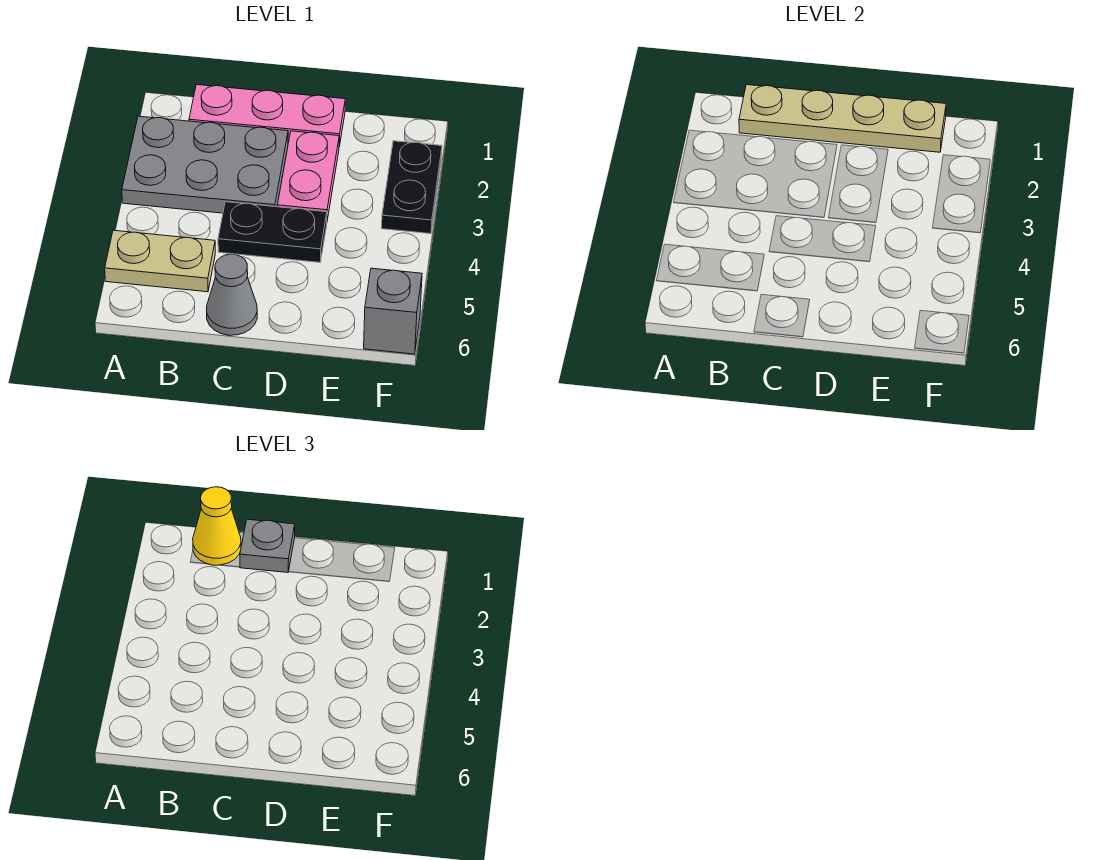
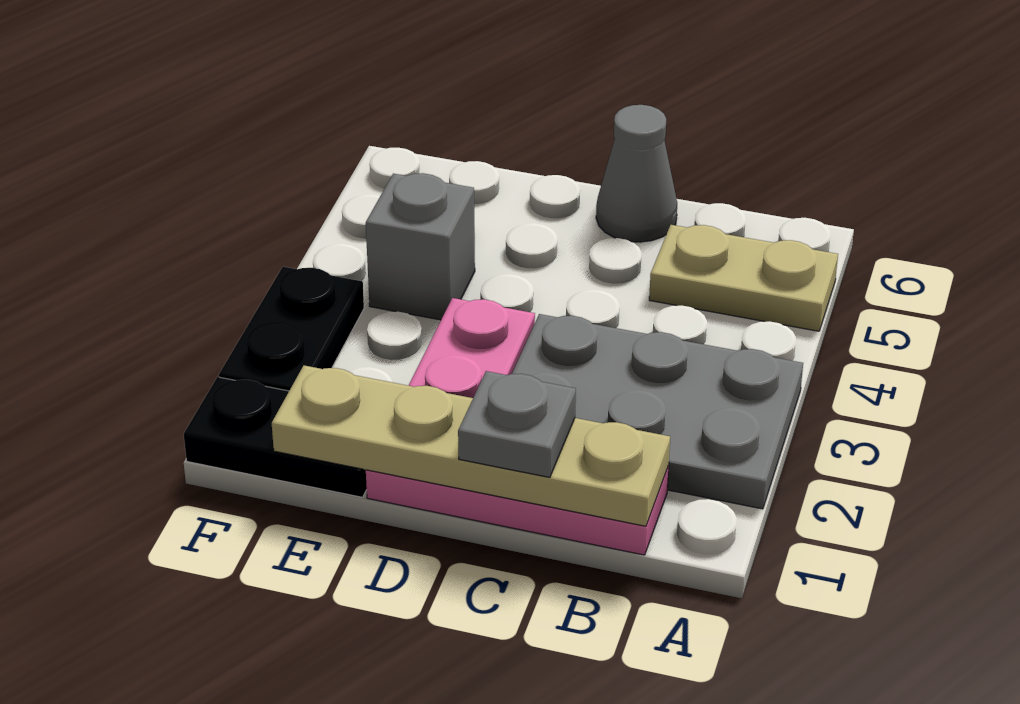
yellow 1x1 cone [193,487,241,565] -> none
black 1x2 plate [218,202,327,262] -> black 1x2 plate moved to [184,377,367,497]
grey 1x1 brick [364,268,422,354] -> grey 1x1 brick moved to [366,173,475,320]

